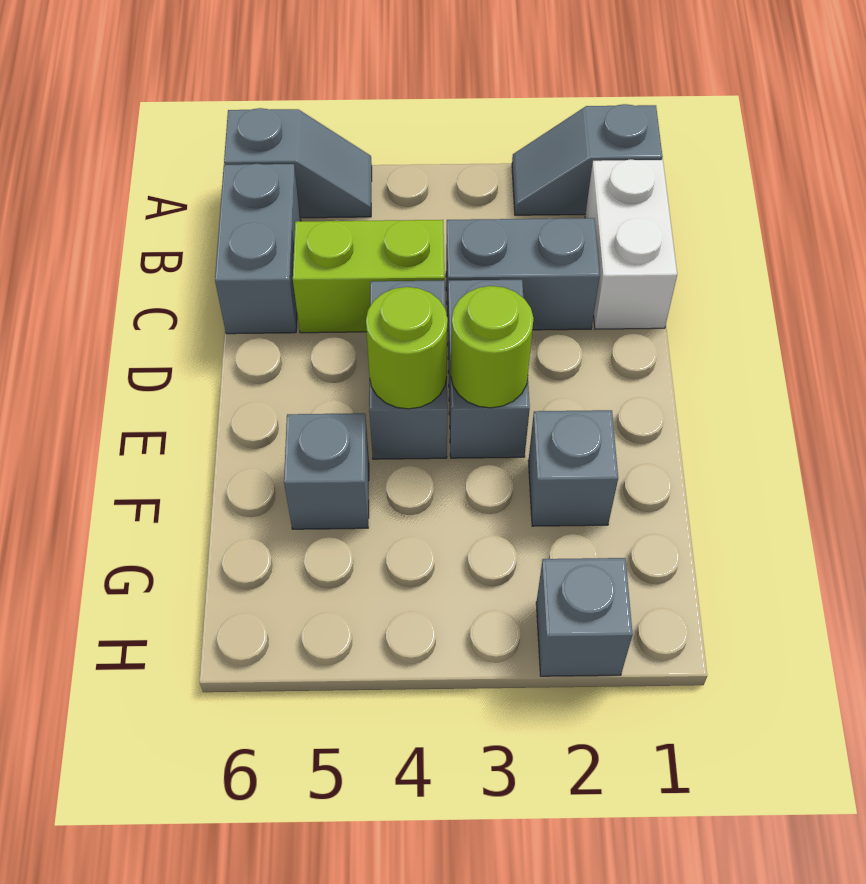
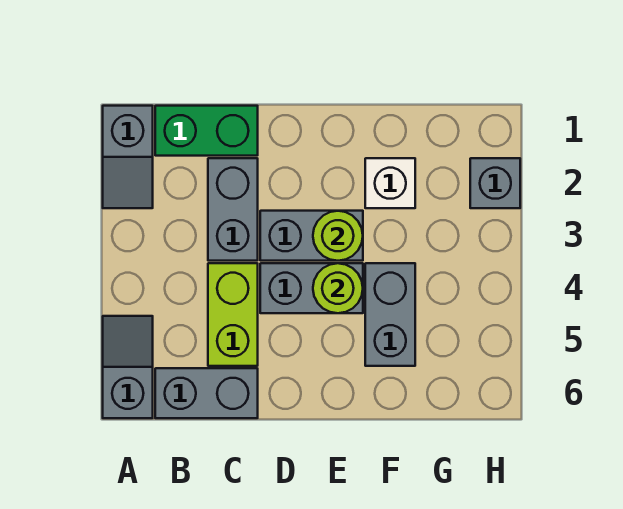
white 1x2 brick [585,159,677,329] -> green 1x2 brick [155,106,258,156]
grey 1x1 brick [528,410,618,526] -> white 1x1 brick [365,158,415,208]
grey 1x1 brick [284,413,369,529] -> grey 1x2 brick [365,263,415,366]

